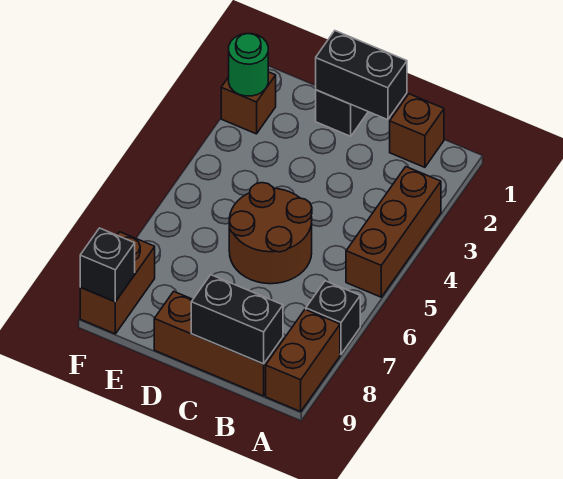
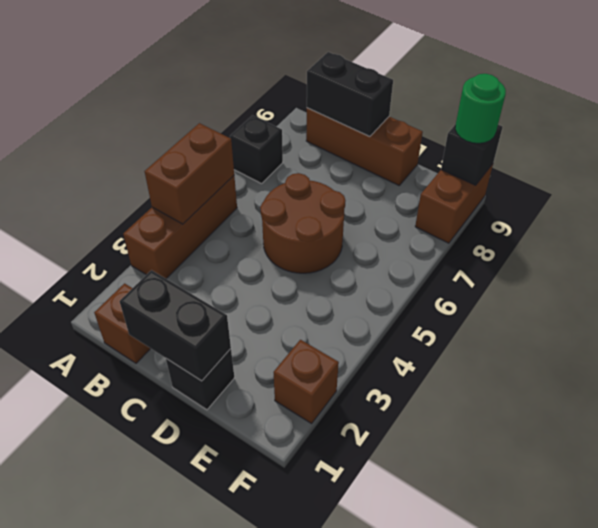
brown 1x2 brick [266,310,340,411] -> brown 1x2 brick moved to [145,123,234,224]
green 1x1 round brick [229,34,268,96] -> green 1x1 round brick moved to [455,74,506,143]

